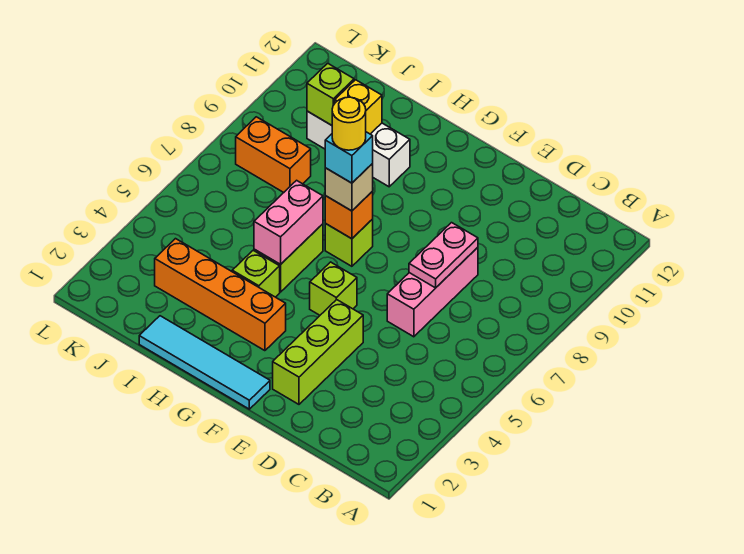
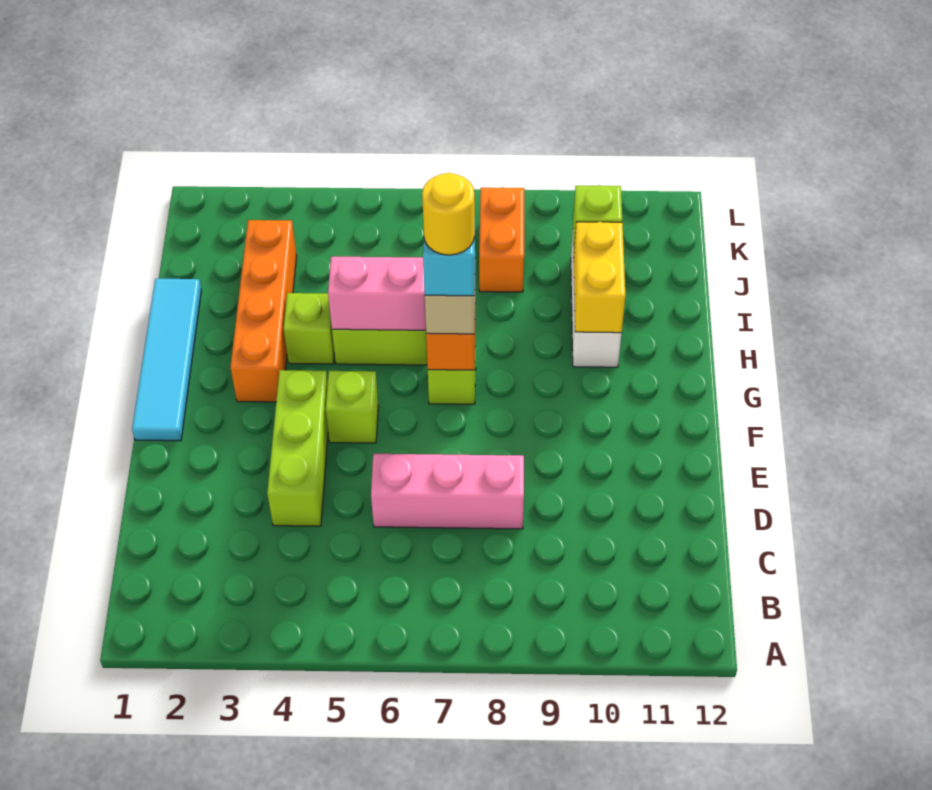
pink 1x2 plate [409,223,478,288] -> none
lime 1x3 brick [273,300,363,404] -> lime 1x3 brick turned to [267,370,328,526]
yellow 1x1 brick [335,80,382,134] -> yellow 1x2 brick [574,222,626,333]

